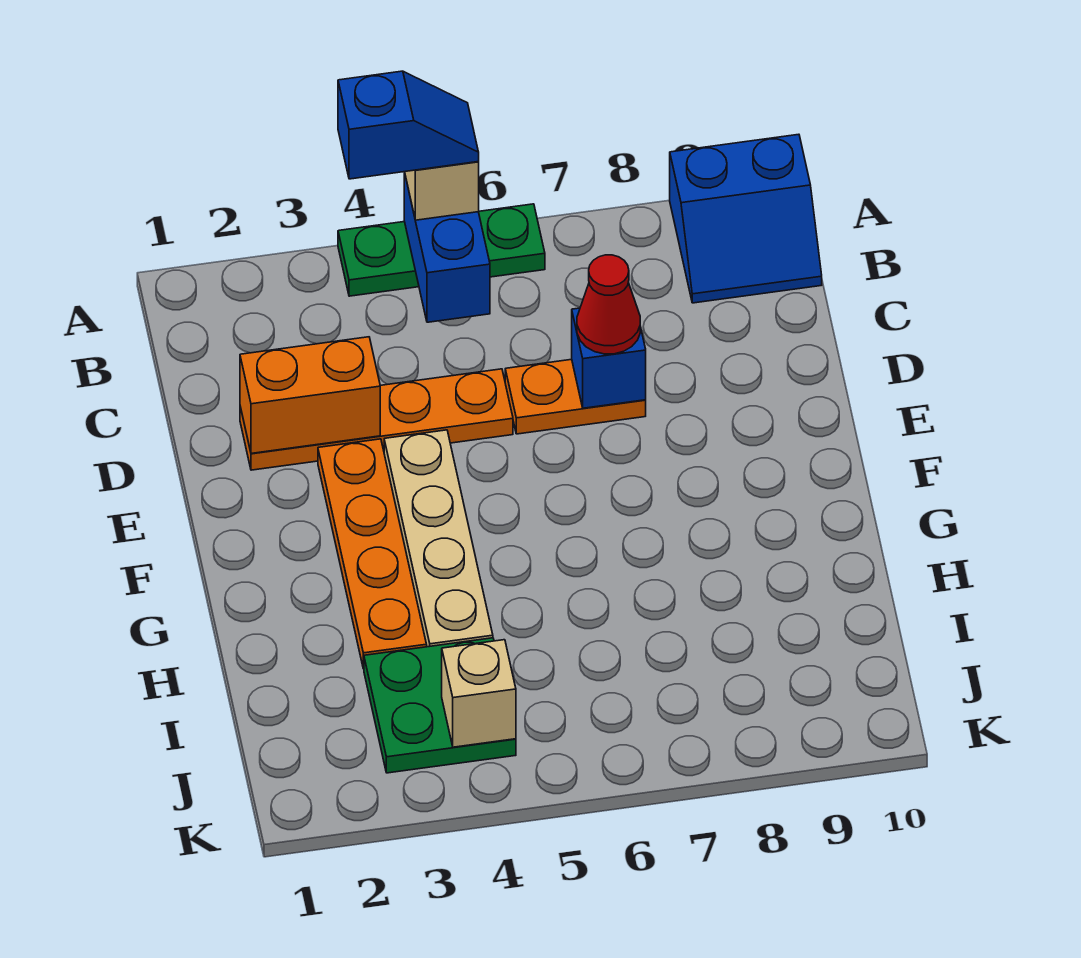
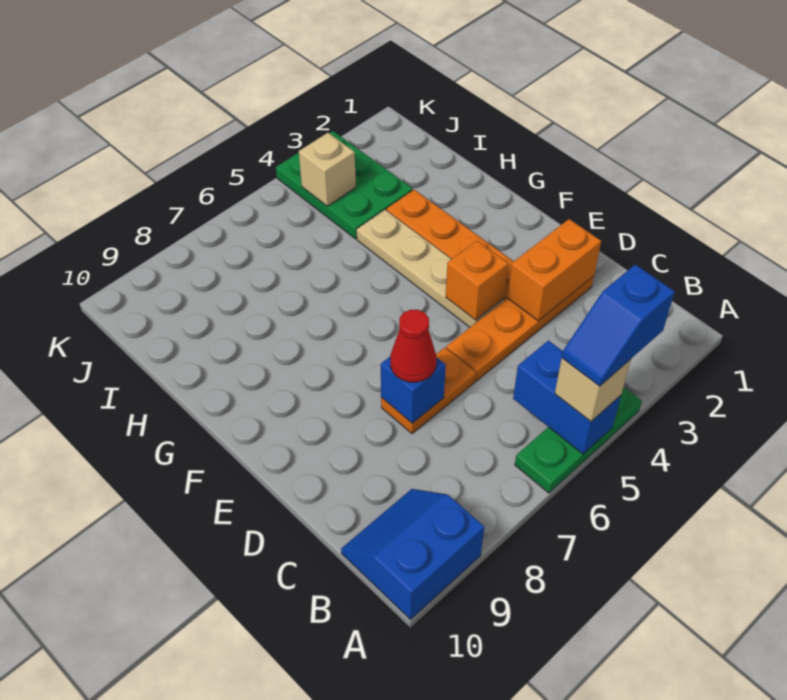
none -> orange 1x1 brick [446,241,508,320]
green 2x2 plate [364,638,516,773] -> green 2x3 plate [276,131,413,239]

